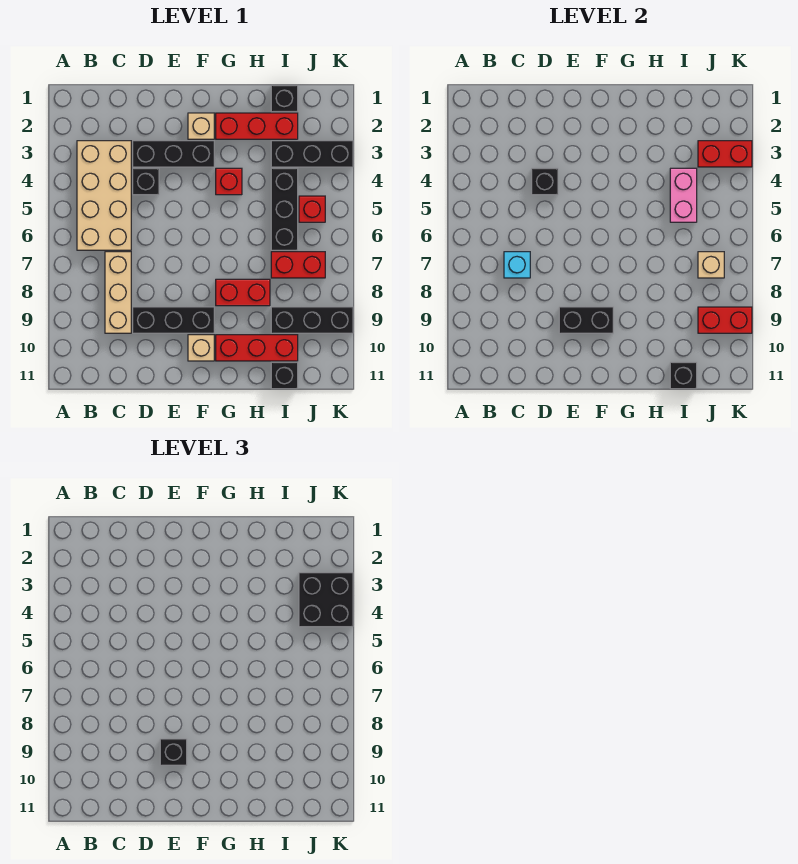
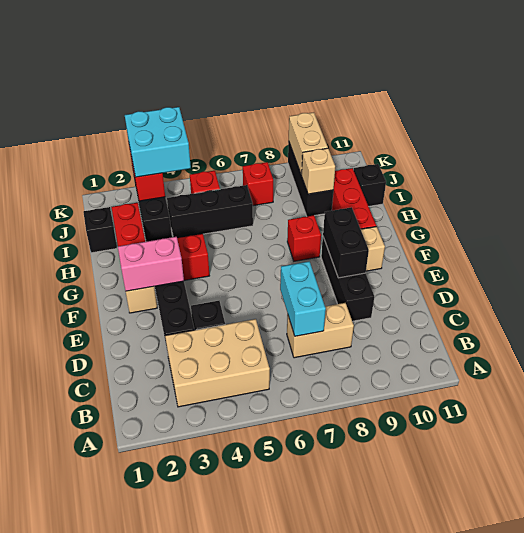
tan 2x4 brick [77,141,131,250] -> tan 2x3 brick [165,319,270,407]
tan 1x3 brick [105,252,131,333] -> tan 1x2 brick [287,303,354,358]
cyan 1x1 brick [504,252,530,278] -> cyan 1x2 brick [280,261,326,336]
black 1x1 brick [532,168,558,195] -> none
black 1x1 brick [160,739,187,765] -> none
red 1x2 brick [216,279,270,306] -> red 1x1 brick [287,215,321,261]
pink 1x2 brick [670,168,697,222] -> pink 1x2 brick moved to [118,237,184,291]
red 1x2 brick [271,252,325,278] -> red 1x1 brick [243,162,273,206]
black 1x1 brick [670,362,697,389] -> none
black 2x2 brick [299,573,353,627] -> cyan 2x2 brick [125,107,191,177]
tan 1x1 brick [698,252,724,278] -> tan 1x1 brick moved to [302,148,335,194]
red 1x2 brick [698,307,752,333] -> tan 1x2 brick [289,112,328,175]

